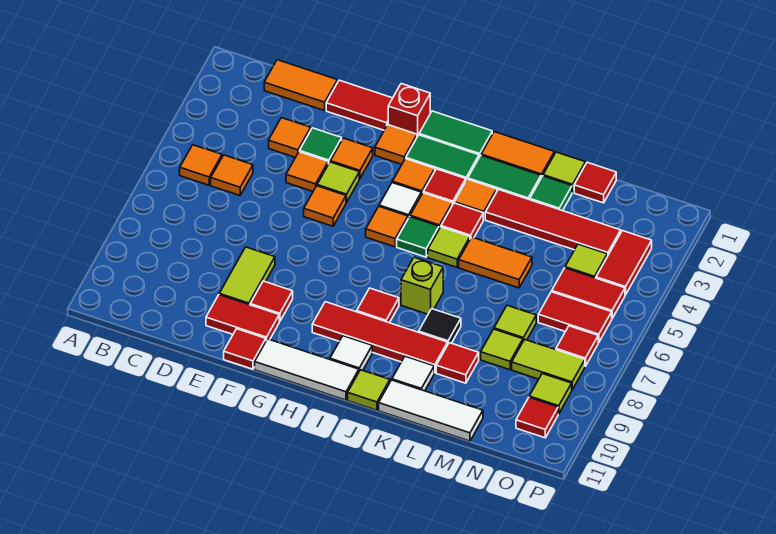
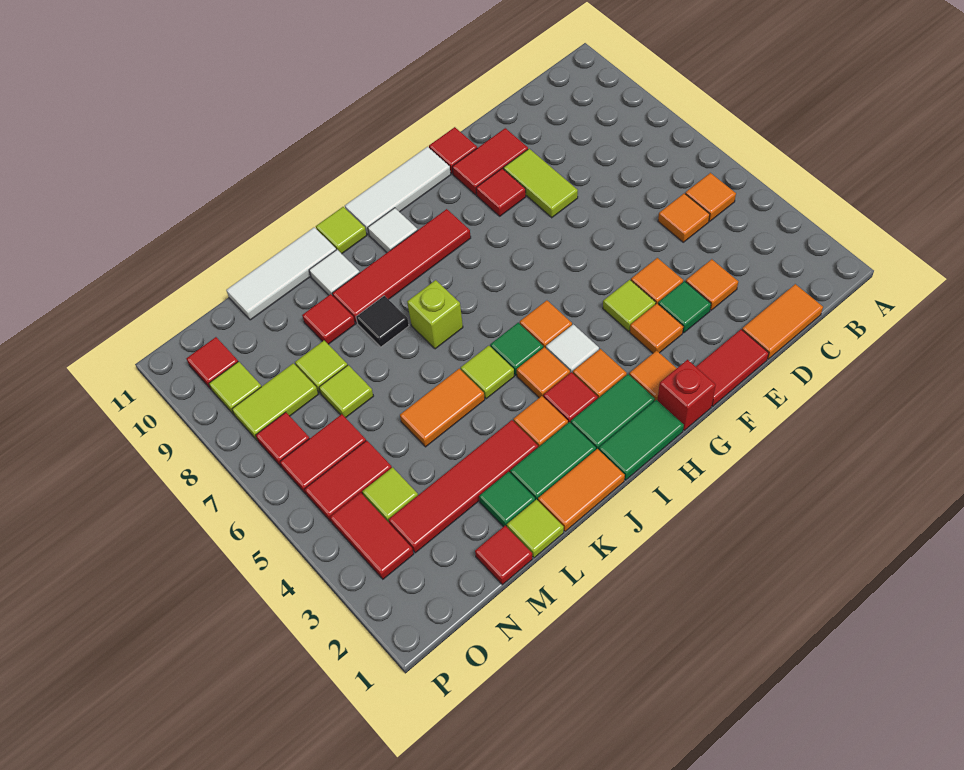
orange 1x1 tile [304,186,346,226] -> none
red 1x1 tile [357,288,399,323] -> none
red 1x1 tile [441,203,483,239] -> none

